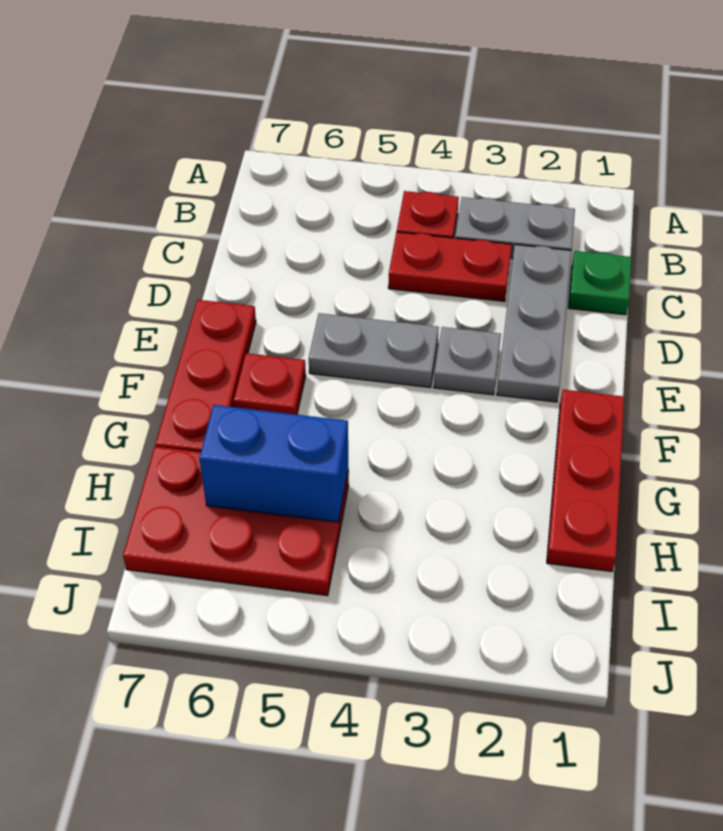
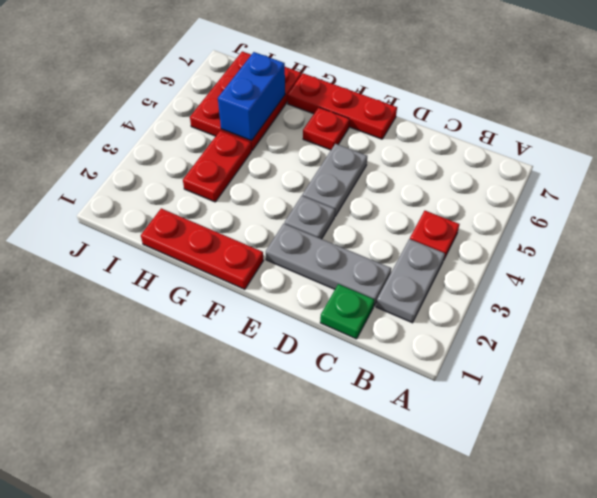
red 1x2 plate [388,232,512,302] -> red 1x2 plate moved to [183,131,251,202]

